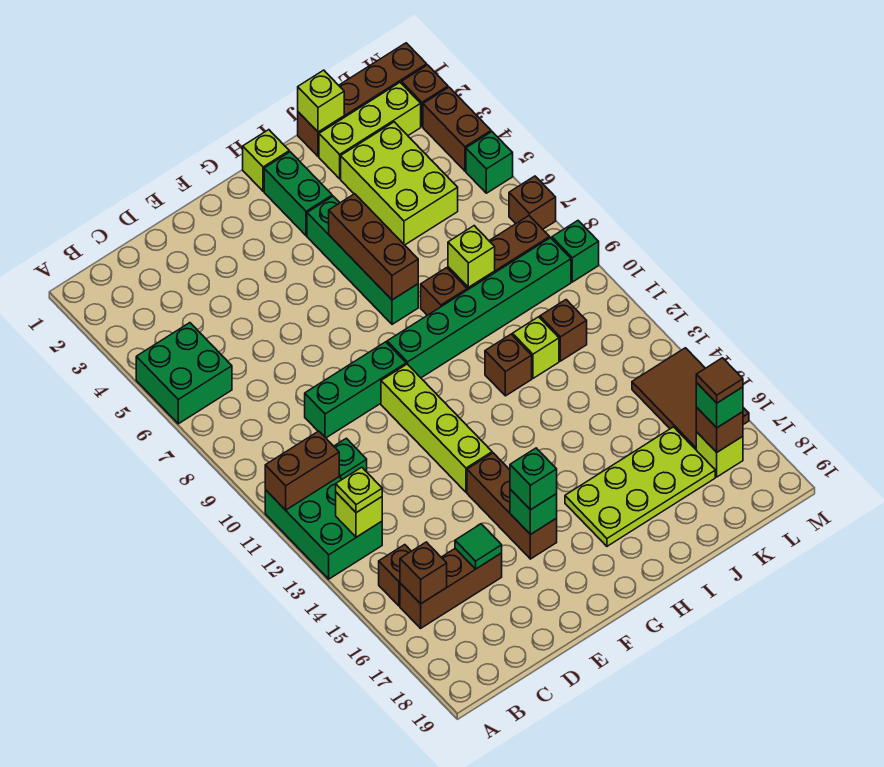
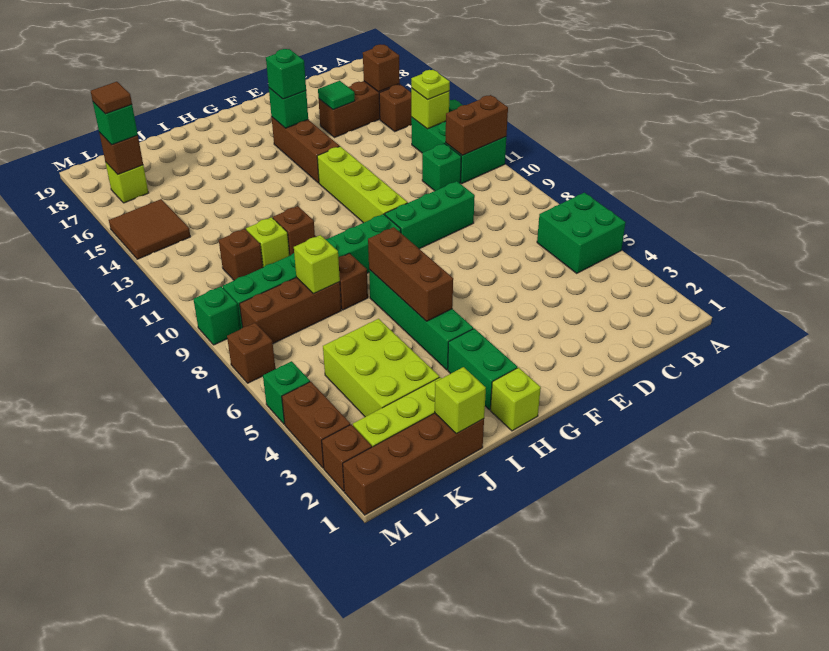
lime 2x4 plate [565,427,715,546] -> none
brown 2x3 tile [632,348,749,449] -> brown 2x2 tile [109,199,190,259]

